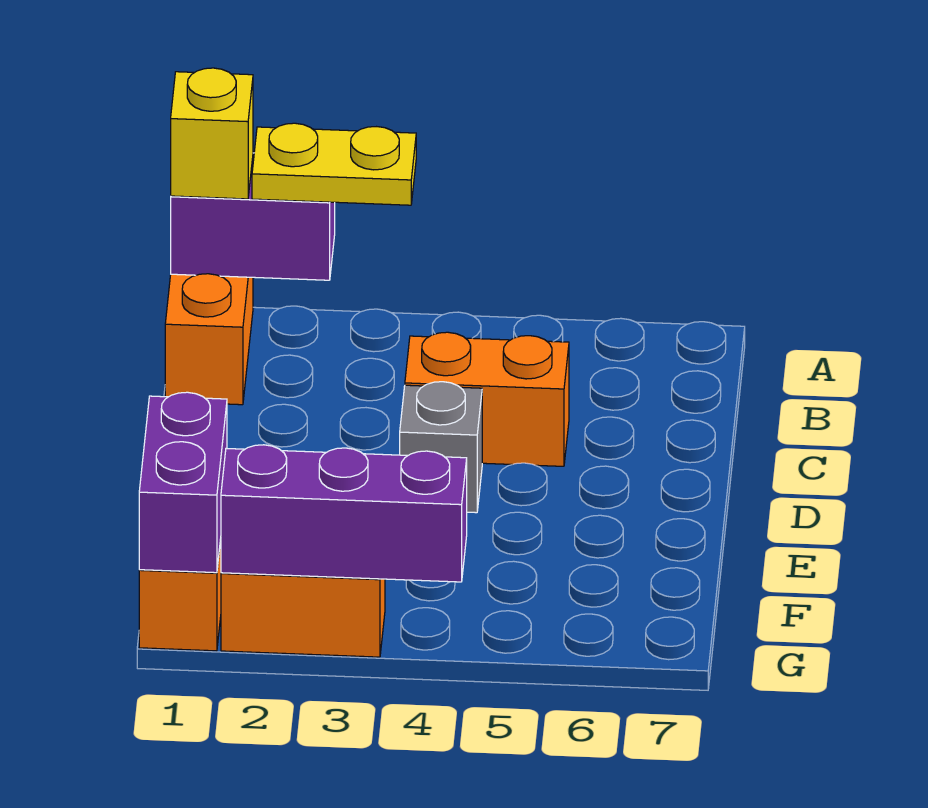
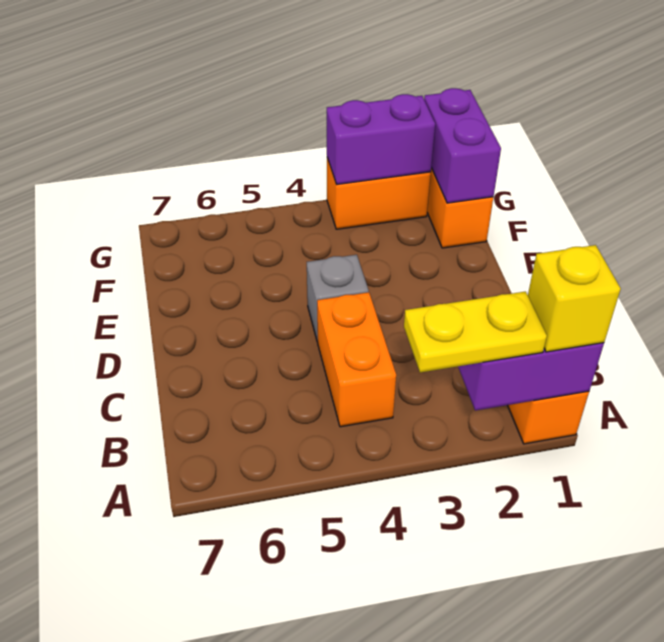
orange 1x2 brick [405,332,569,466] -> orange 1x2 brick turned to [317,292,396,427]
purple 1x3 brick [221,445,467,582] -> purple 1x2 brick [327,94,435,185]

